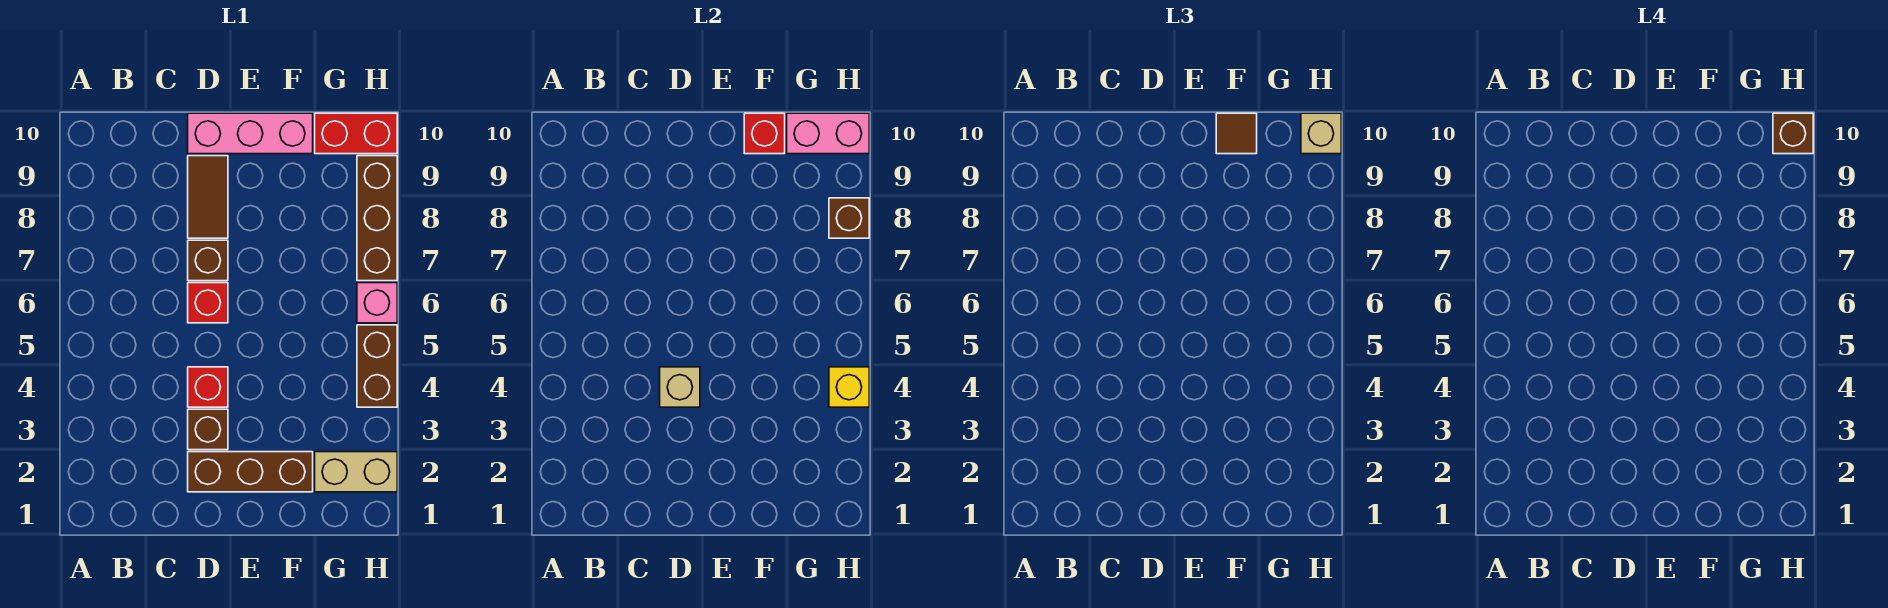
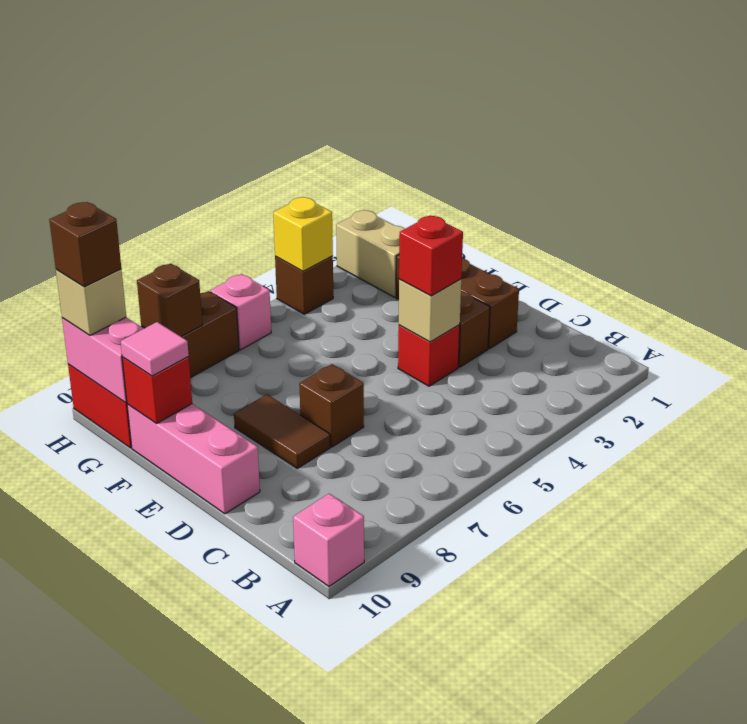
none -> pink 1x1 brick [293,494,364,586]
red 1x1 brick [188,283,228,323] -> red 1x1 brick moved to [399,215,463,296]
brown 1x2 tile [188,156,228,238] -> brown 1x2 tile turned to [234,394,330,468]
brown 1x1 tile [1216,113,1257,154] -> pink 1x1 tile [120,322,189,376]
brown 1x2 brick [357,325,397,407] -> brown 1x1 brick [275,256,333,314]

